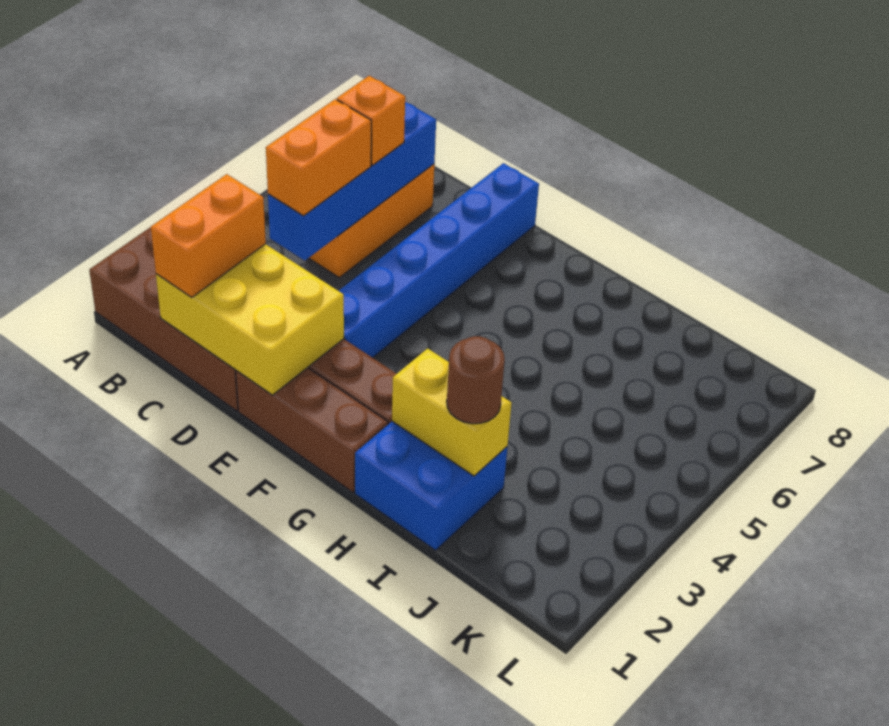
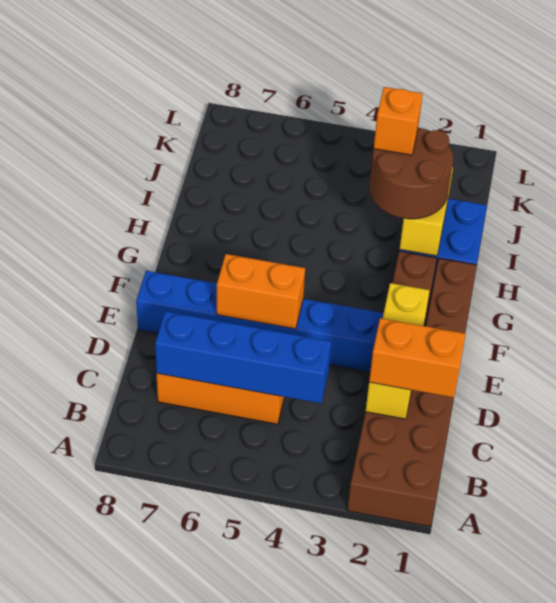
yellow 2x3 brick [156,244,344,395] -> yellow 1x3 brick [366,283,430,419]
orange 1x2 brick [266,99,371,216] -> orange 1x2 brick moved to [217,254,305,329]
orange 1x1 brick [337,76,405,165] -> orange 1x1 brick moved to [374,87,423,155]
brown 1x1 round brick [447,336,505,424] -> brown 2x2 round brick [369,128,453,219]

